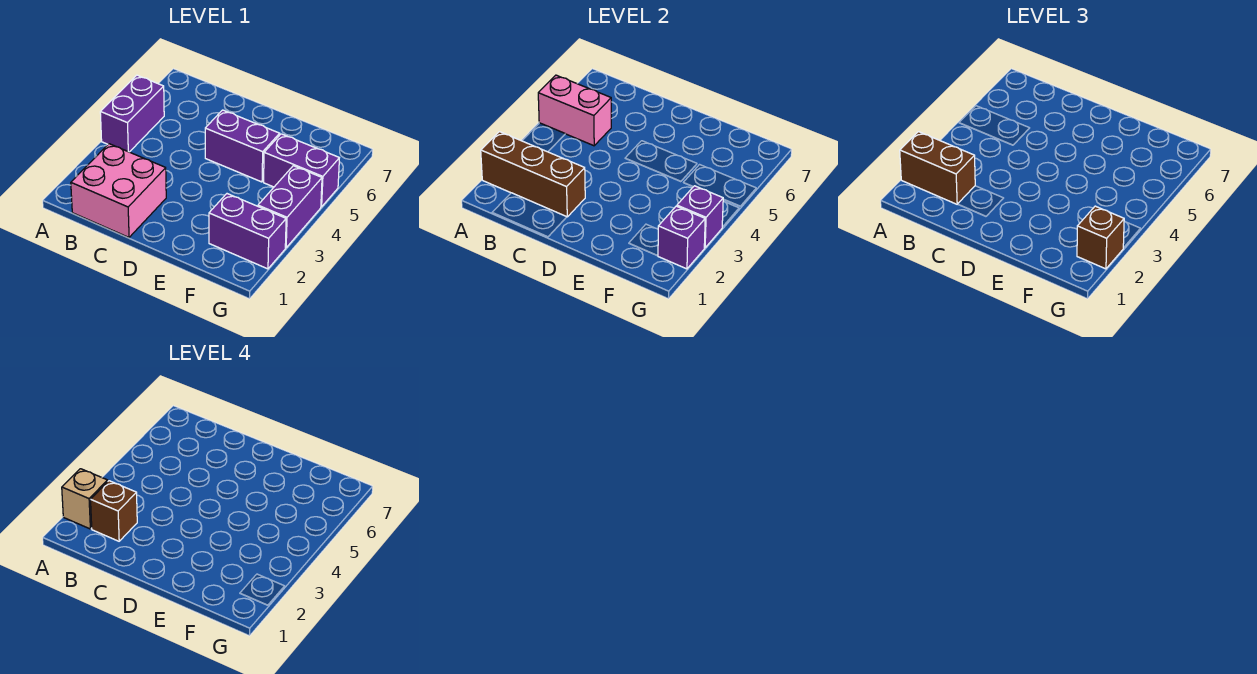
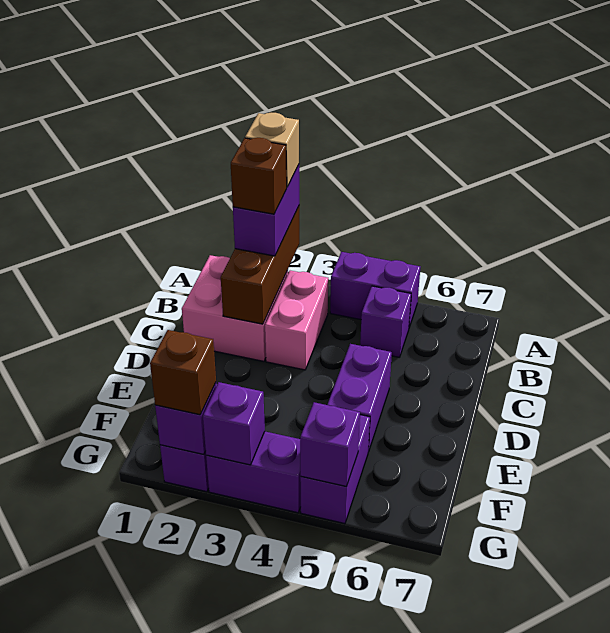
brown 1x2 brick [900,132,975,204] -> purple 1x2 brick [233,165,299,256]
pink 1x2 brick [538,75,611,146] -> pink 1x2 brick moved to [265,271,328,370]
none -> purple 1x1 brick [360,286,411,357]
none -> purple 1x1 brick [300,402,360,487]

